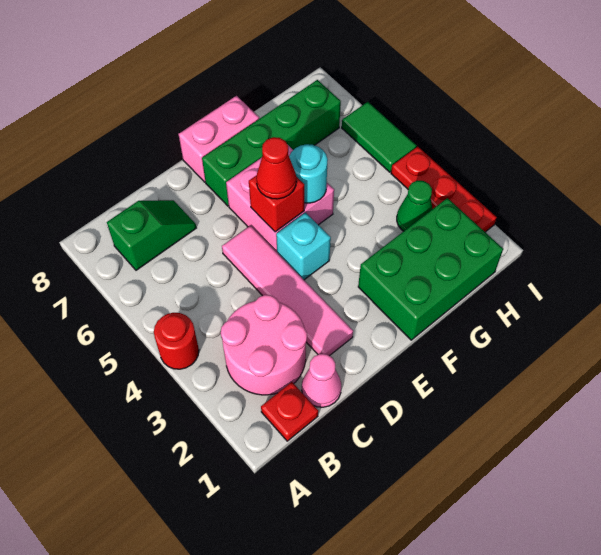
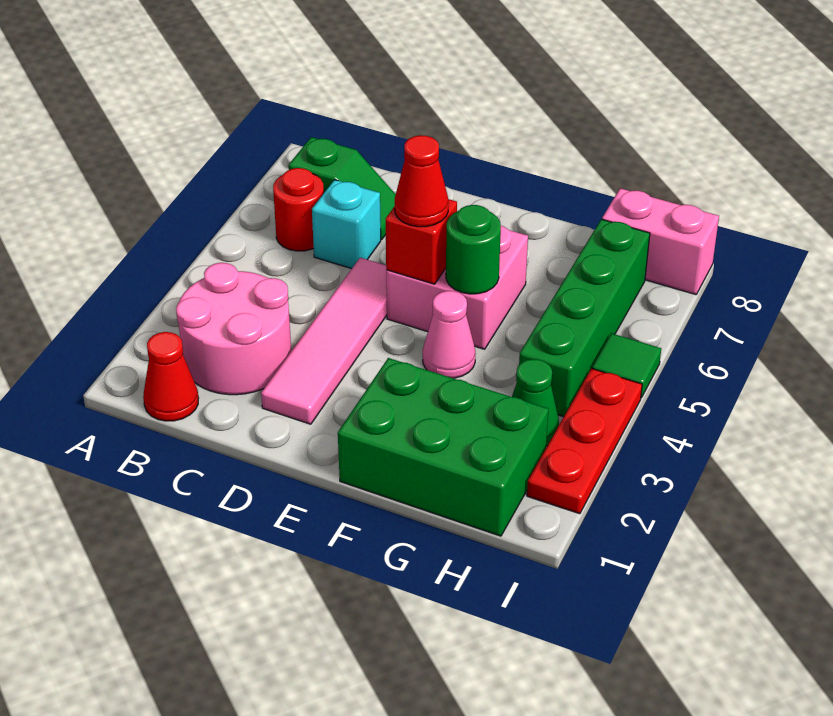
red 1x1 round brick [154,313,199,369] -> red 1x1 round brick moved to [273,168,324,251]
red 1x1 plate [261,382,318,441] -> red 1x1 cone [143,332,199,421]
pink 1x1 cone [302,354,341,407] -> pink 1x1 cone moved to [423,291,475,378]
cyan 1x1 brick [276,213,331,280] -> cyan 1x1 brick moved to [312,180,381,269]
green 1x4 brick [202,80,341,206] -> green 1x4 brick turned to [519,219,650,417]
pink 1x2 brick [179,96,259,182] -> pink 1x2 brick moved to [602,188,719,295]
cyan 1x1 round brick [289,144,328,203] -> green 1x1 round brick [446,205,501,294]
green 1x2 tile [342,102,417,172] -> green 1x1 tile [592,333,661,398]

